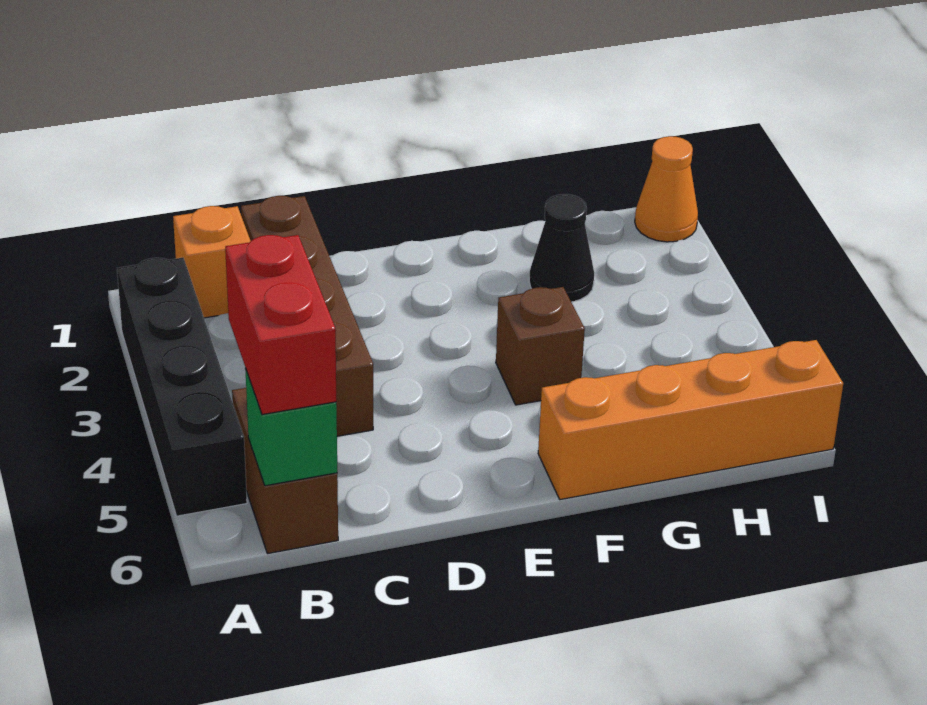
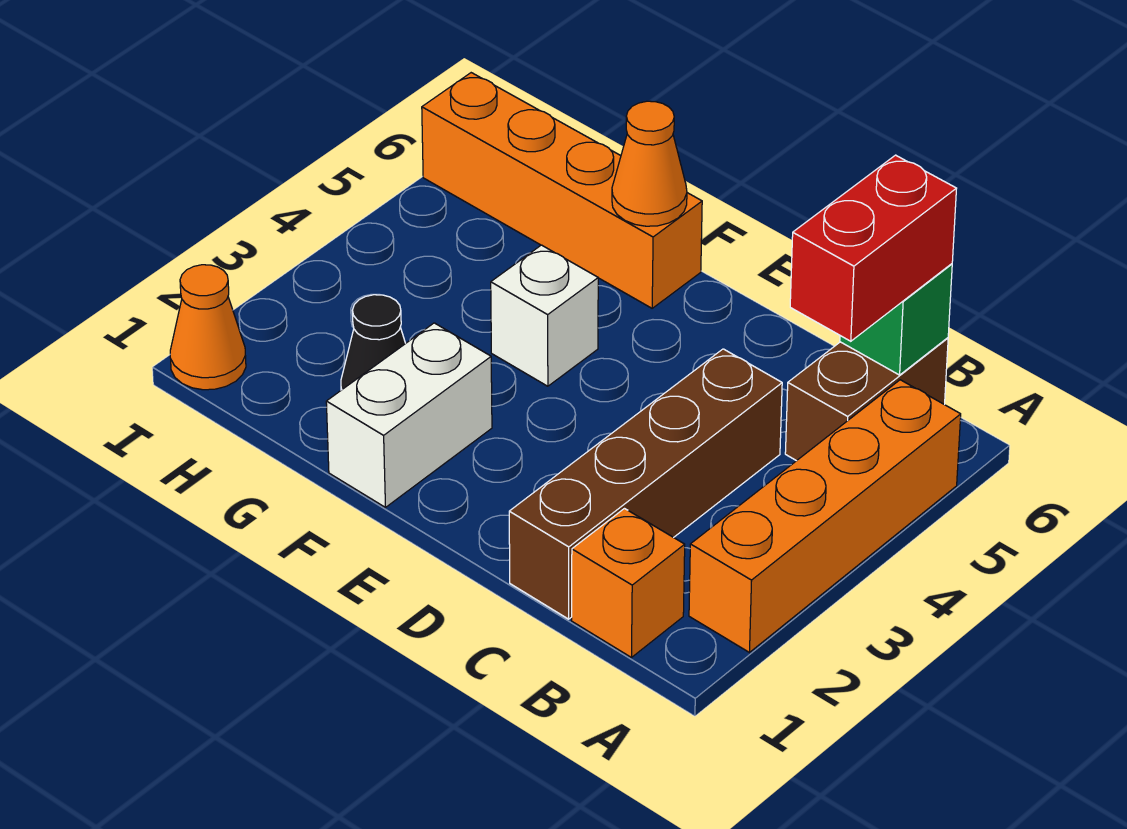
black 1x4 brick [117,258,247,516] -> orange 1x4 brick [689,380,961,652]
none -> white 1x2 brick [326,323,492,507]
brown 1x1 brick [496,287,585,405] -> white 1x1 brick [491,245,598,386]
none -> orange 1x1 cone [612,101,687,226]

